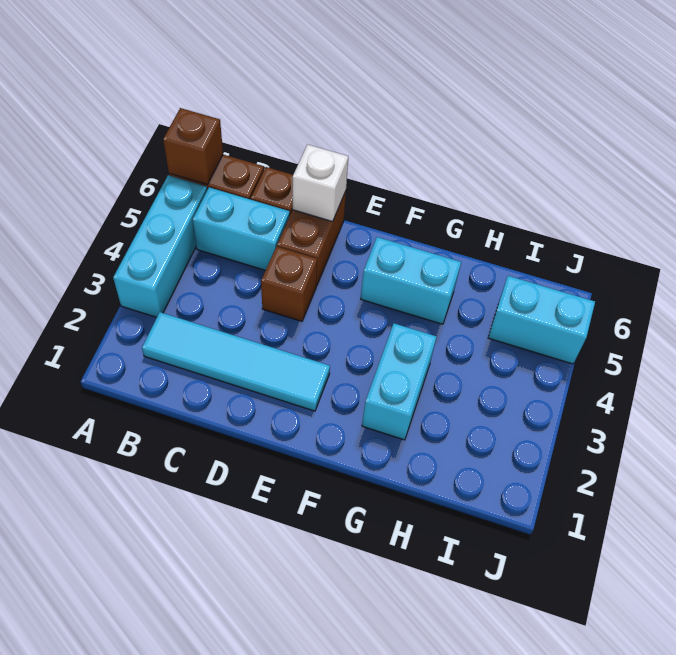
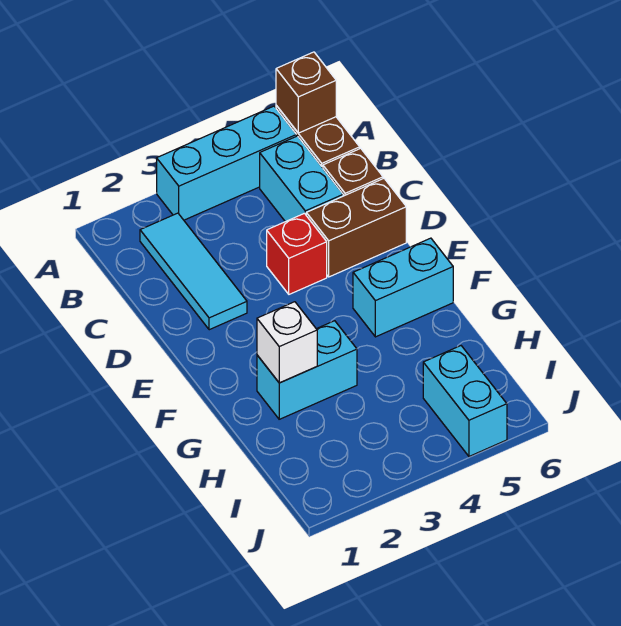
cyan 1x4 tile [142,312,330,411] -> cyan 1x3 tile [140,213,247,330]
brown 1x1 brick [261,246,317,321] -> red 1x1 brick [267,213,327,294]
white 1x1 brick [293,144,348,222] -> white 1x1 brick moved to [257,302,317,383]
cyan 1x2 brick [361,237,461,324] -> cyan 1x2 brick turned to [353,238,453,337]

